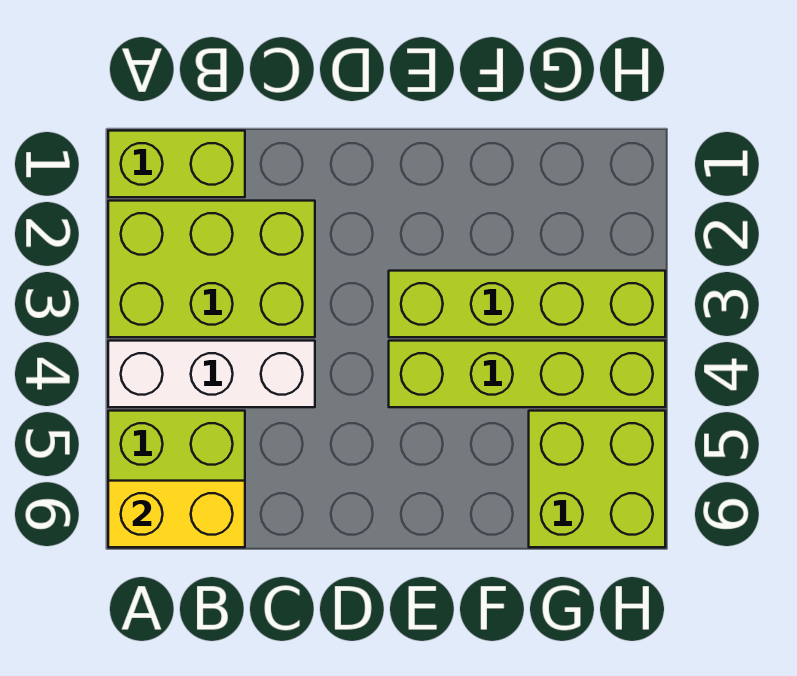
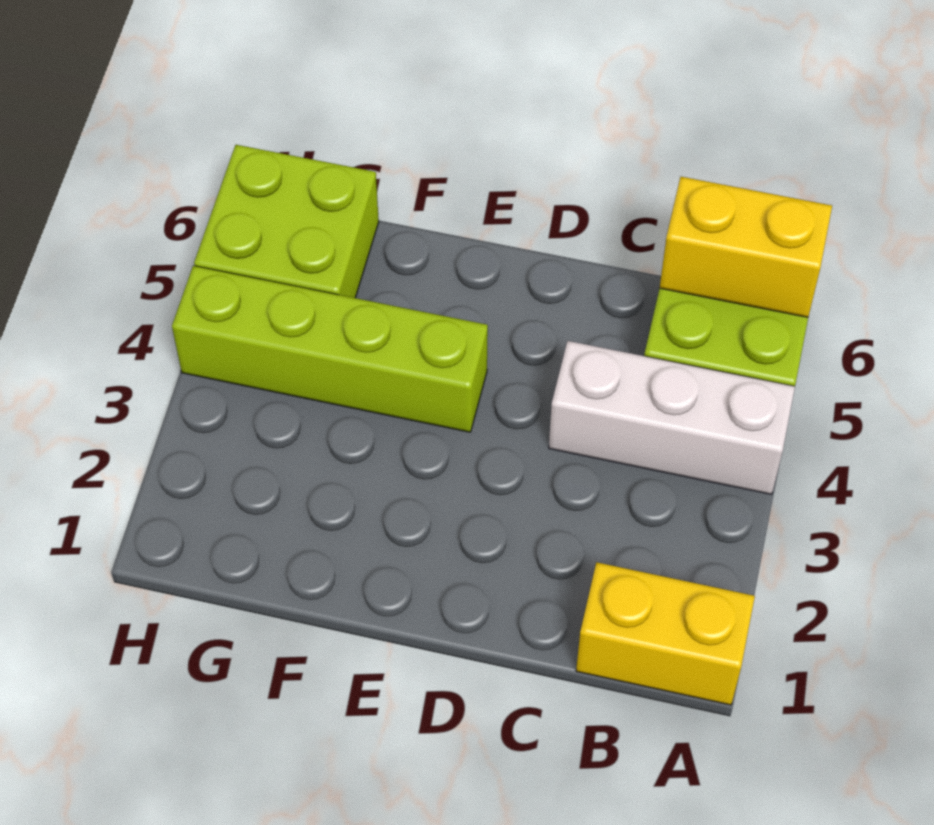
lime 1x2 brick [108,131,245,197] -> yellow 1x2 brick [576,562,755,705]
lime 2x3 brick [108,201,315,337] -> none
lime 1x4 brick [389,271,665,337] -> none

